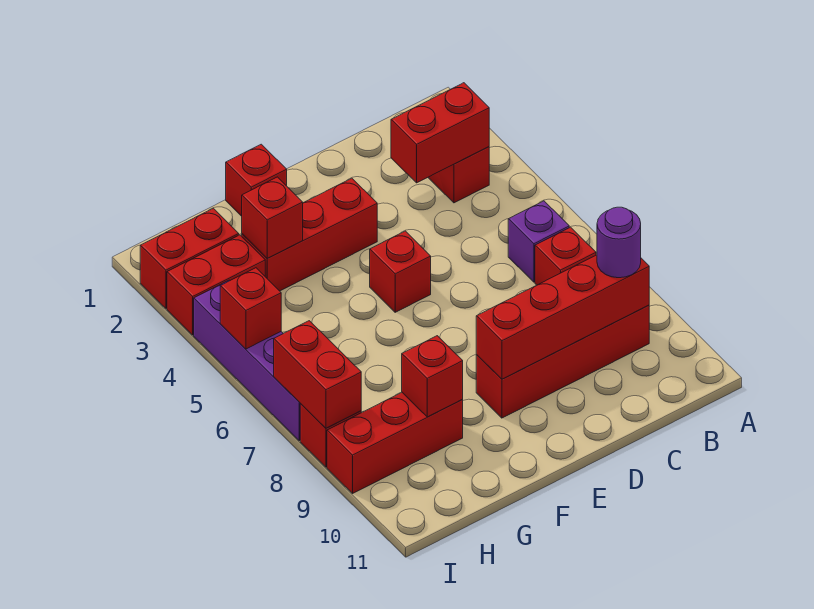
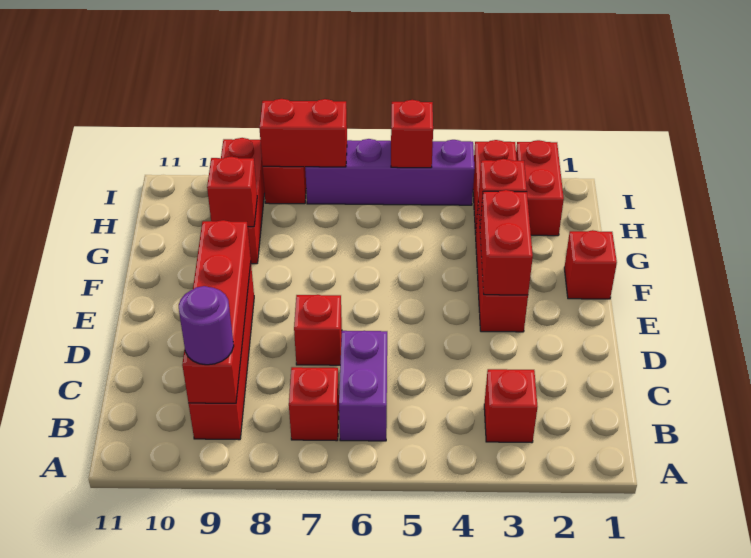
red 1x2 brick [391,83,489,183] -> red 1x2 brick moved to [480,190,533,295]
purple 1x1 brick [508,201,569,282] -> purple 1x2 brick [339,331,387,441]
red 1x1 brick [370,231,431,312] -> red 1x1 brick moved to [294,295,342,365]

